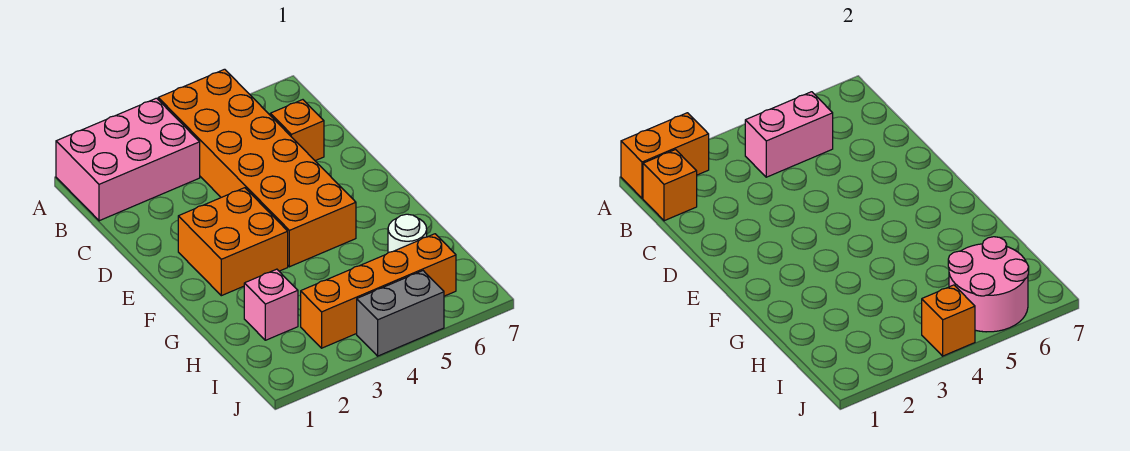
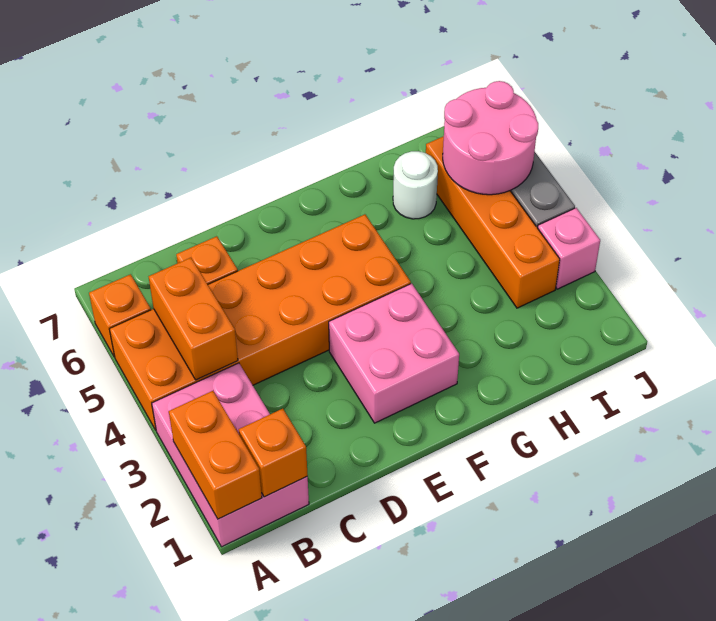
pink 1x2 brick [745,92,833,177] -> orange 1x2 brick [149,258,238,380]
orange 2x2 brick [178,188,288,296] -> pink 2x2 brick [329,283,459,423]
pink 1x1 brick [244,269,298,340] -> pink 1x1 brick moved to [538,208,600,289]
orange 1x1 brick [922,285,975,356] -> orange 1x1 brick moved to [89,274,151,357]

